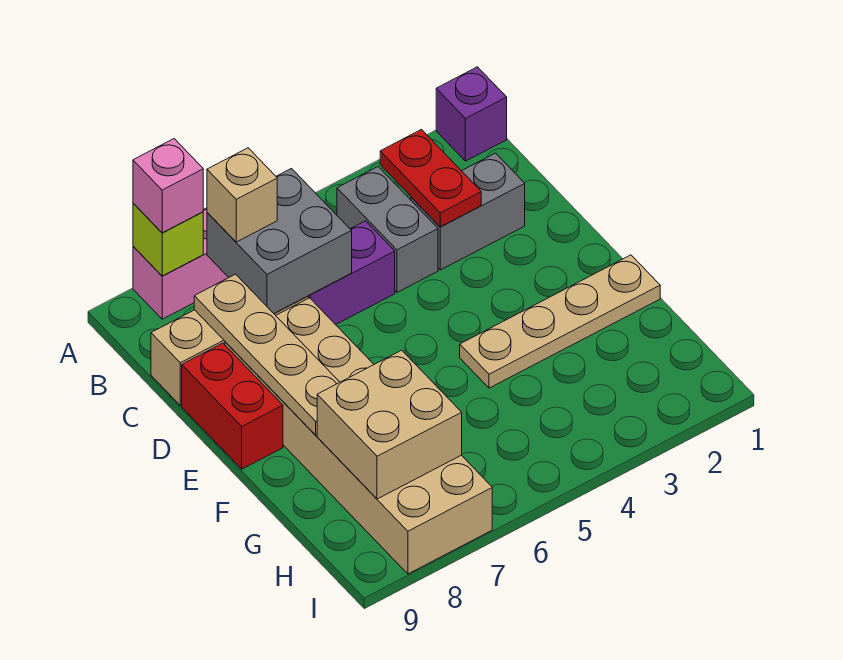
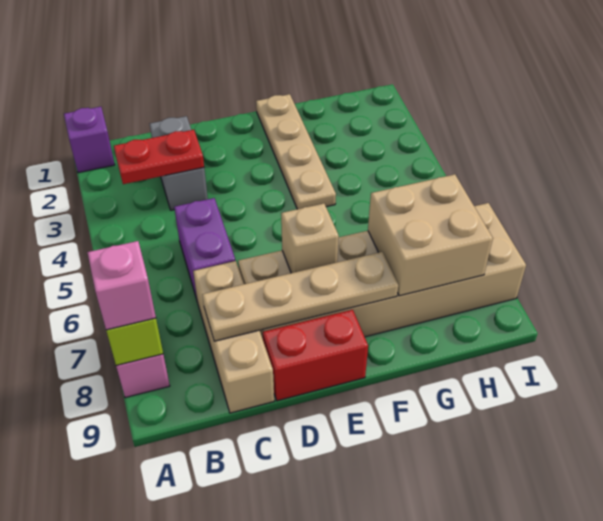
grey 1x2 brick [337,167,438,292] -> none
grey 2x2 brick [207,169,352,314] -> none
tan 1x1 brick [207,148,277,242] -> tan 1x1 brick moved to [281,204,339,273]

